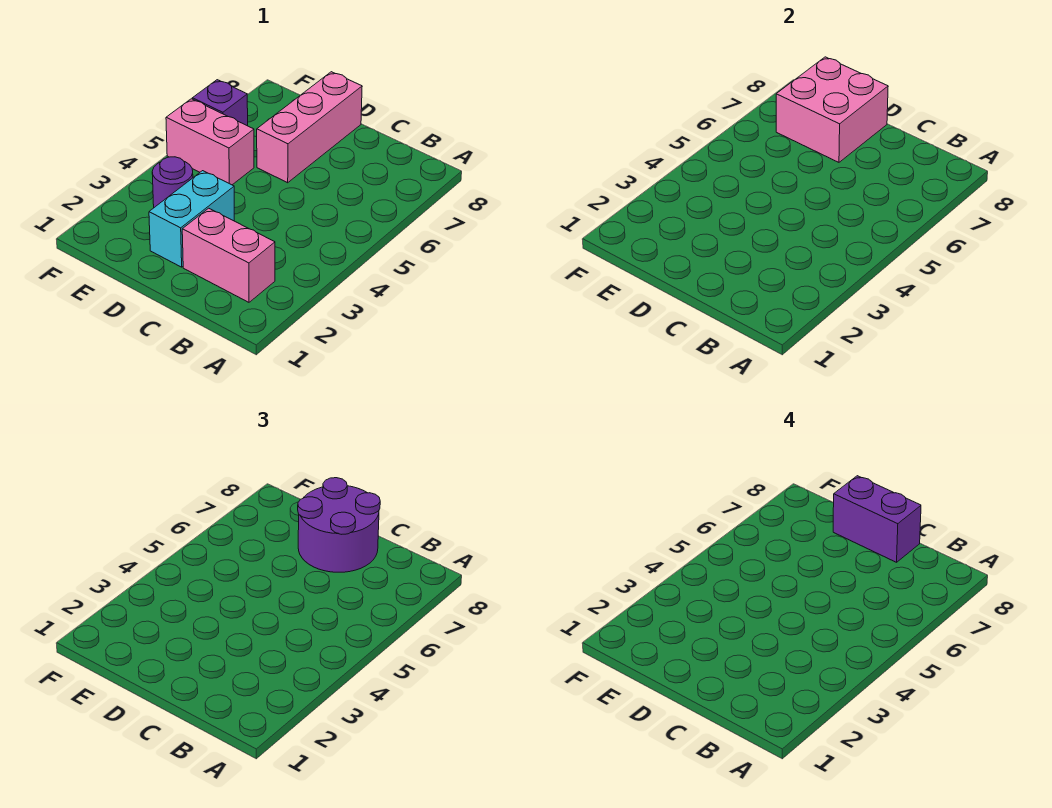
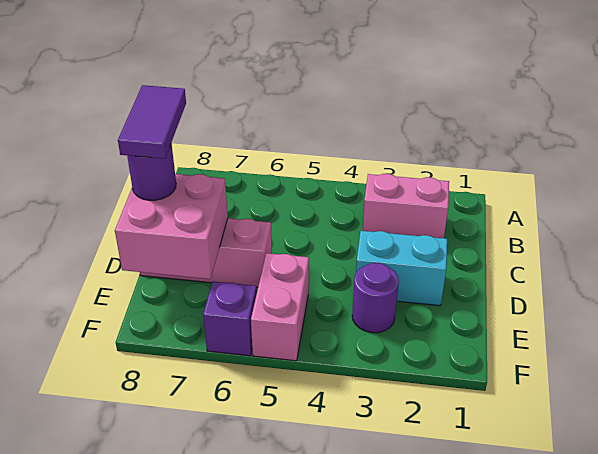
pink 1x2 brick [182,208,275,302] -> pink 1x2 brick turned to [362,174,449,238]
purple 2x2 round brick [298,478,380,572] -> purple 1x1 round brick [127,143,176,200]
purple 1x2 brick [833,476,921,562] -> purple 1x2 tile [118,85,186,159]

